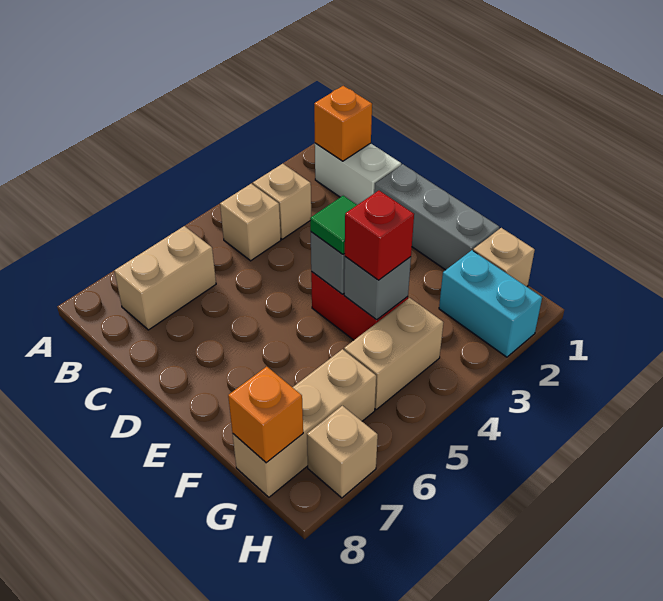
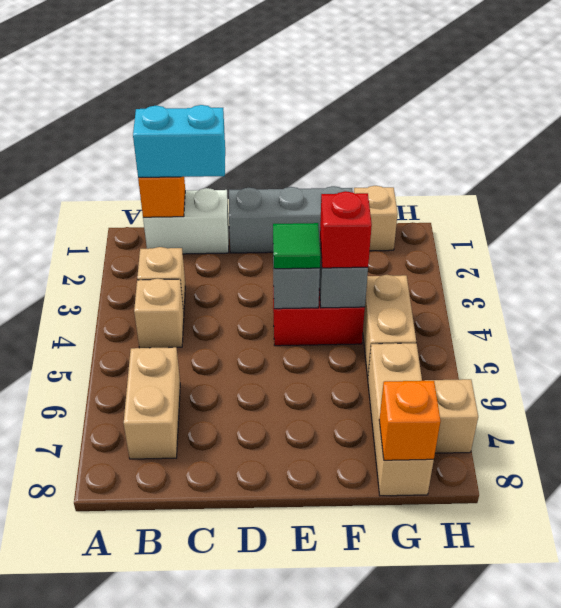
cyan 1x2 brick [439,250,542,357] -> cyan 1x2 brick moved to [133,105,225,177]

